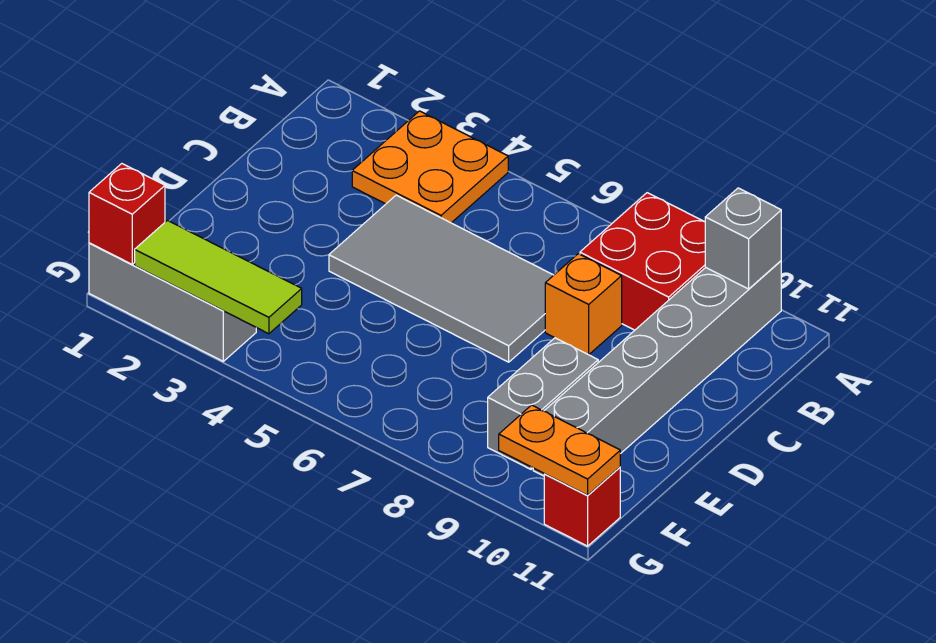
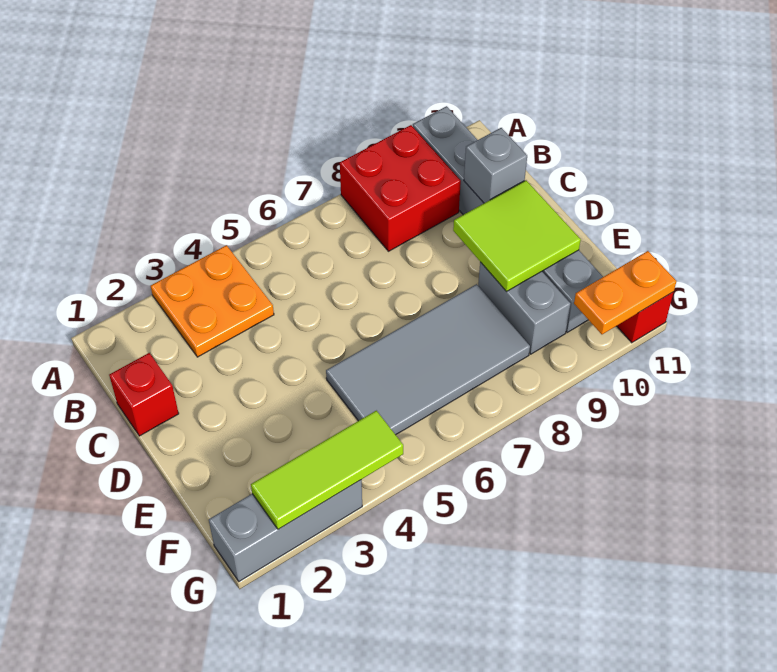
grey 1x1 brick [705,188,781,289] -> grey 1x1 brick moved to [464,128,527,203]
grey 2x4 tile [329,195,553,362] -> grey 2x4 tile moved to [326,284,530,435]
orange 1x1 brick [545,254,622,355] -> none
none -> lime 2x2 tile [453,180,581,292]
red 1x1 brick [89,164,165,264] -> red 1x1 brick moved to [109,353,179,436]

